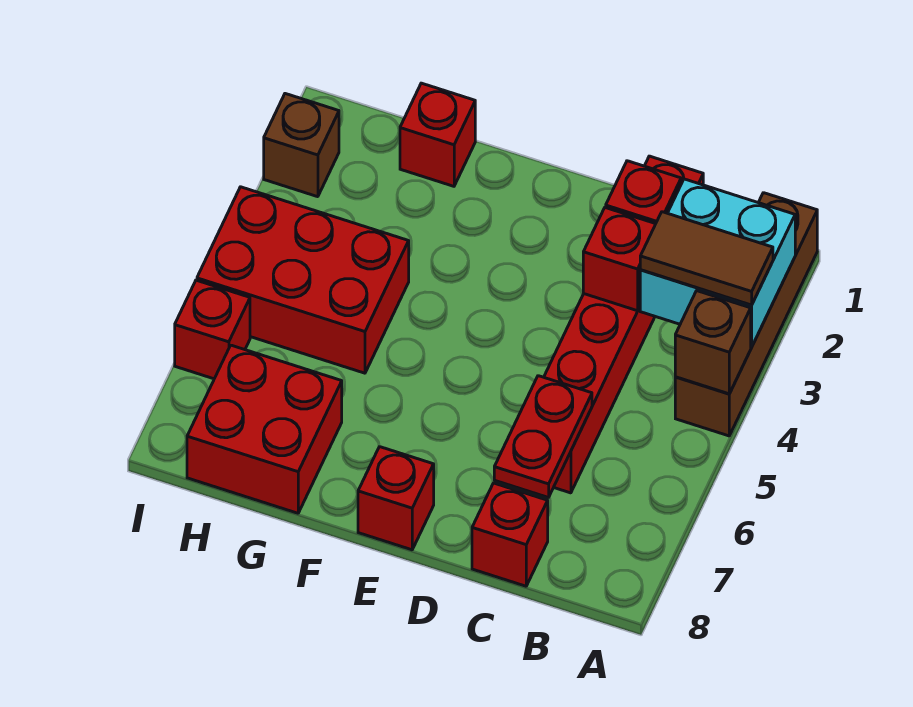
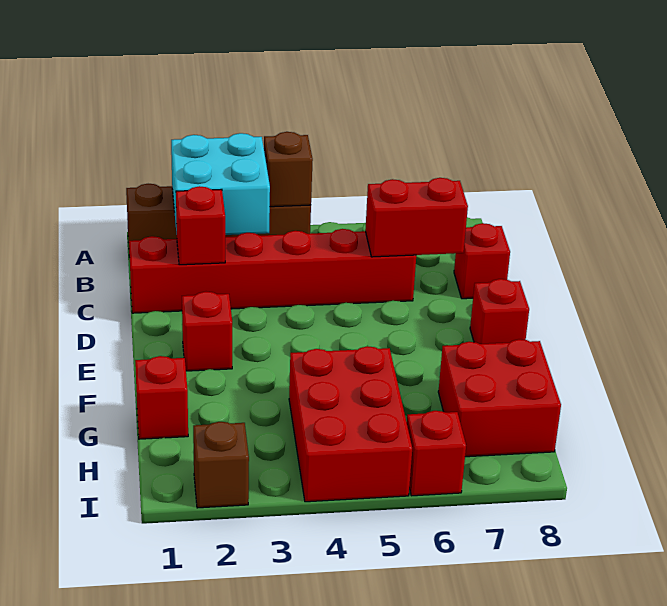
brown 1x2 tile [640,212,773,305] -> none
red 1x1 brick [583,208,655,311] -> red 1x1 brick moved to [182,292,232,371]
red 1x2 plate [494,376,592,498] -> red 1x2 brick [365,178,468,257]

